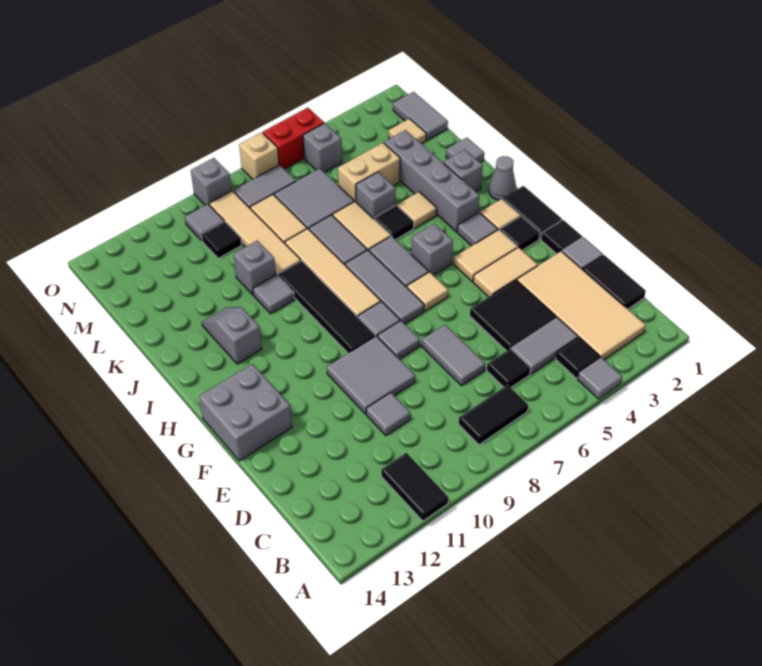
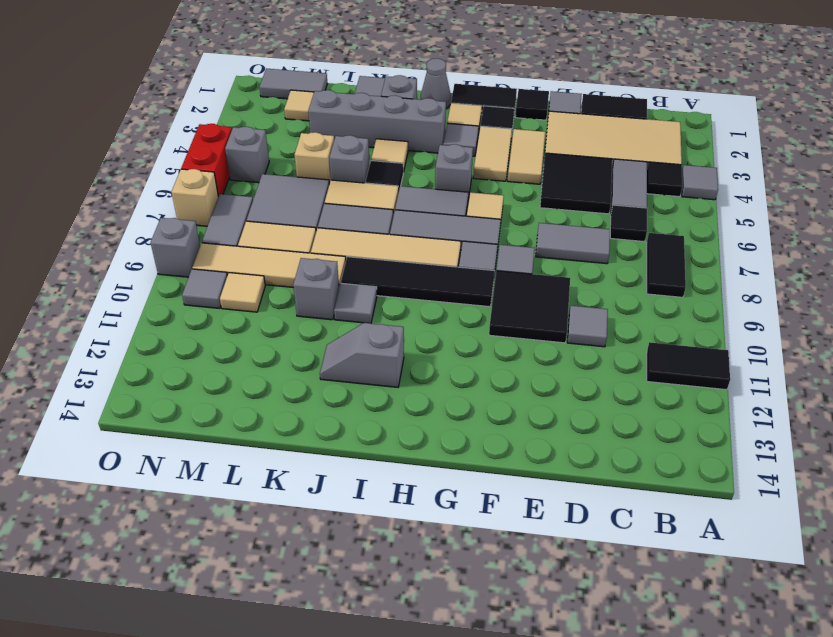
grey 2x2 tile [327,336,415,414] -> black 2x2 tile [489,271,570,343]
grey 2x2 brick [199,364,292,461] -> none
tan 1x2 brick [338,143,400,202] -> tan 1x1 brick [295,132,334,184]
black 1x1 tile [201,221,242,258] -> tan 1x1 tile [220,273,265,312]

